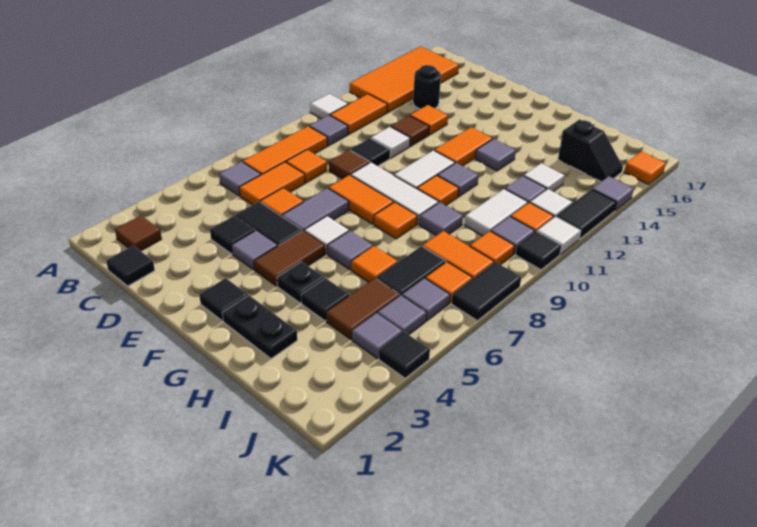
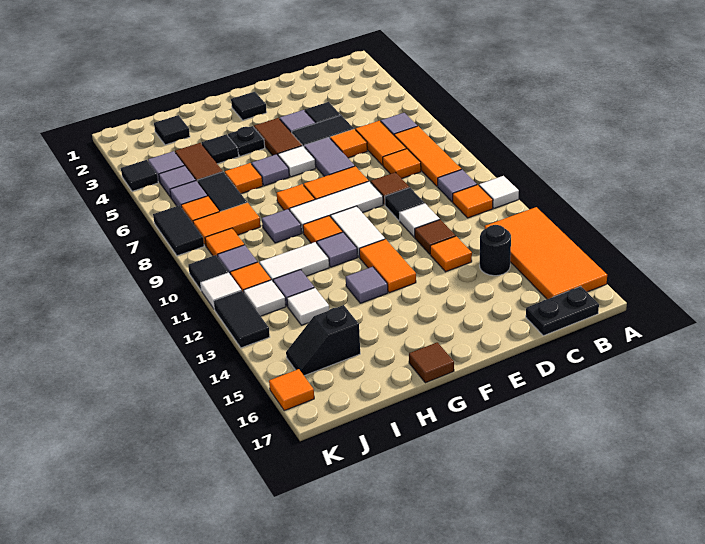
brown 1x1 tile [115,216,162,251] -> brown 1x1 tile moved to [409,342,454,383]
orange 1x2 tile [330,94,387,134] -> orange 1x1 tile [453,185,493,218]
black 1x1 tile [106,246,155,286] -> black 1x1 tile moved to [154,115,190,145]
black 1x2 plate [222,295,297,359] -> black 1x2 plate moved to [526,286,599,336]
white 1x2 tile [464,189,528,236] -> white 1x2 tile turned to [260,242,329,281]
grey 1x1 tile [592,176,634,211] -> none

